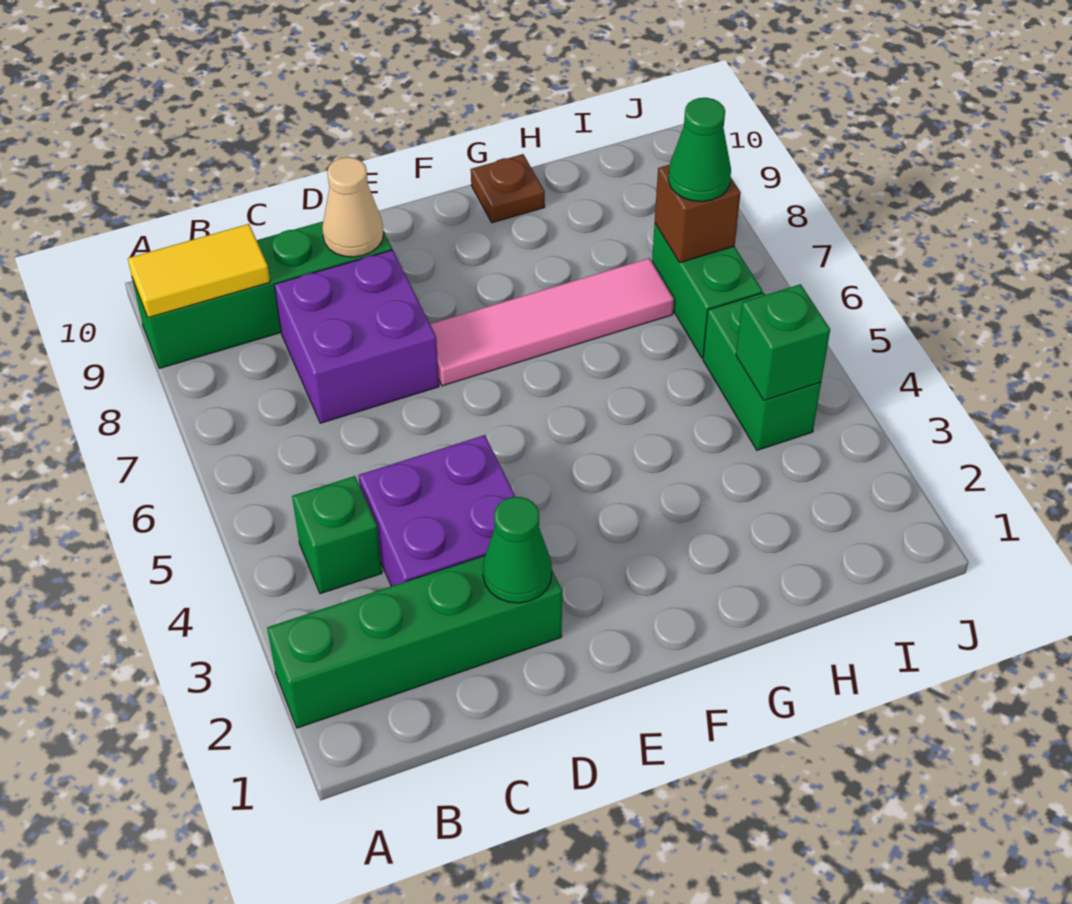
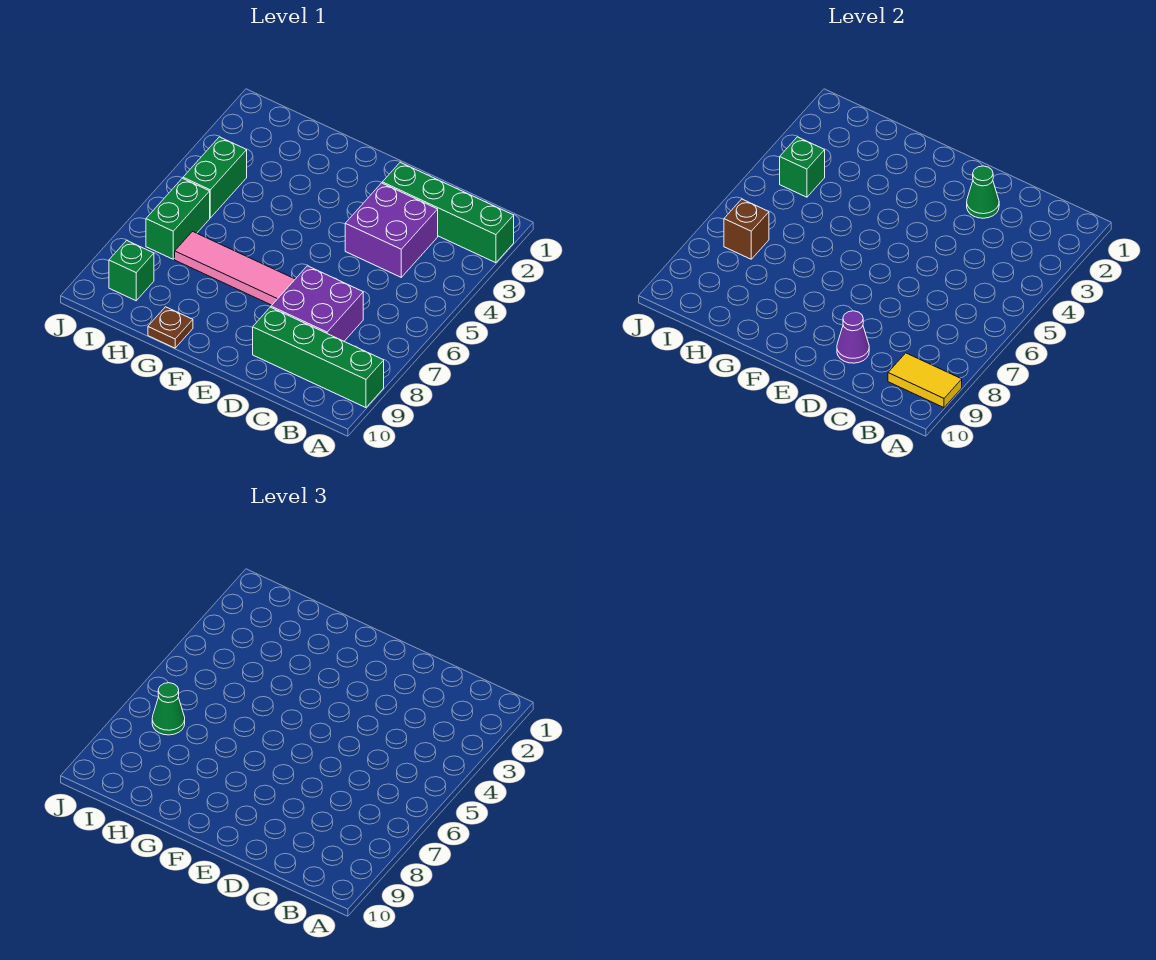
green 1x1 brick [292,476,382,594] -> green 1x1 brick moved to [109,240,154,301]
tan 1x1 cone [322,157,384,257] -> purple 1x1 cone [837,311,869,363]

